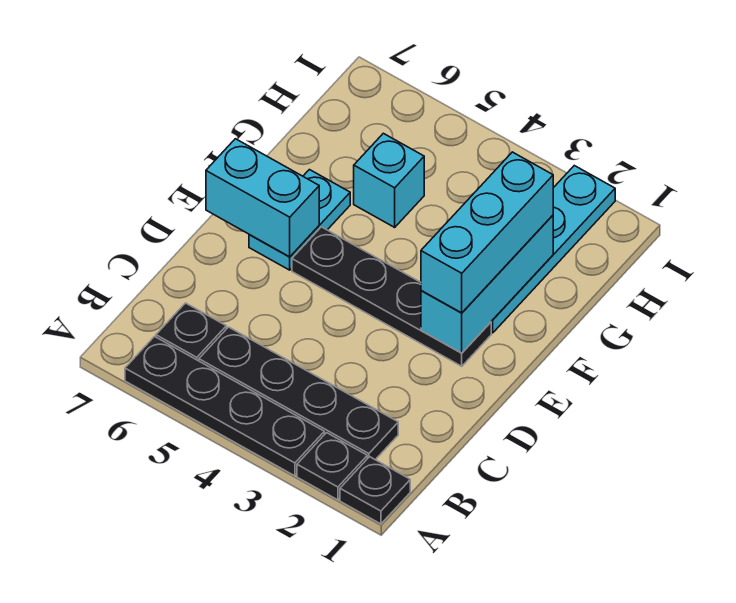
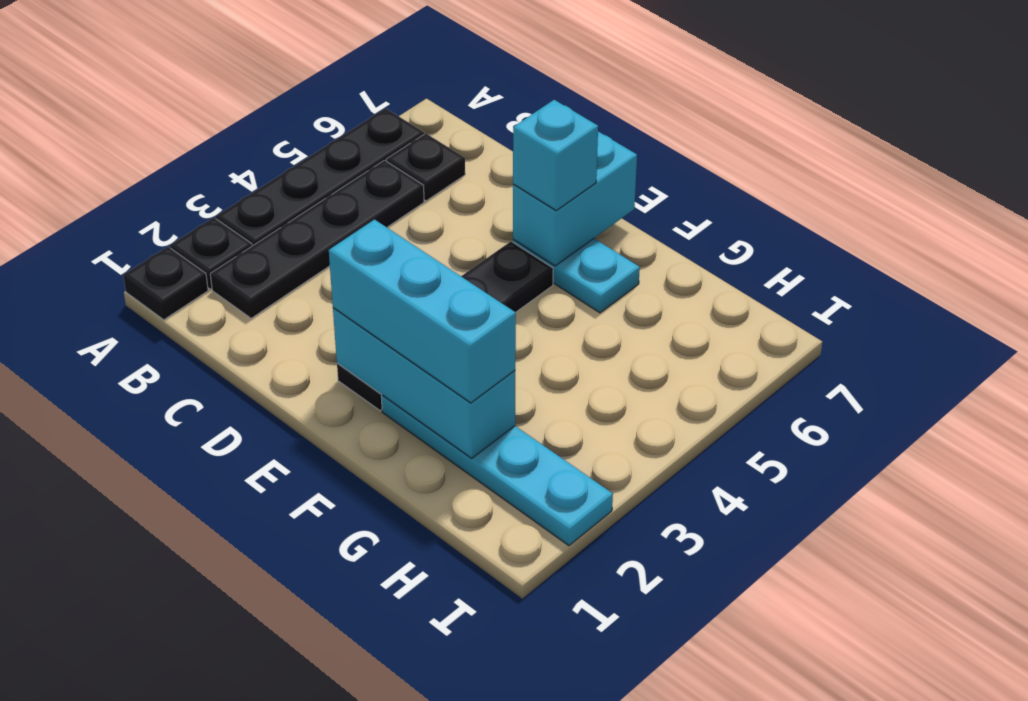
cyan 1x1 brick [354,133,424,227] -> cyan 1x1 brick moved to [513,100,598,210]

